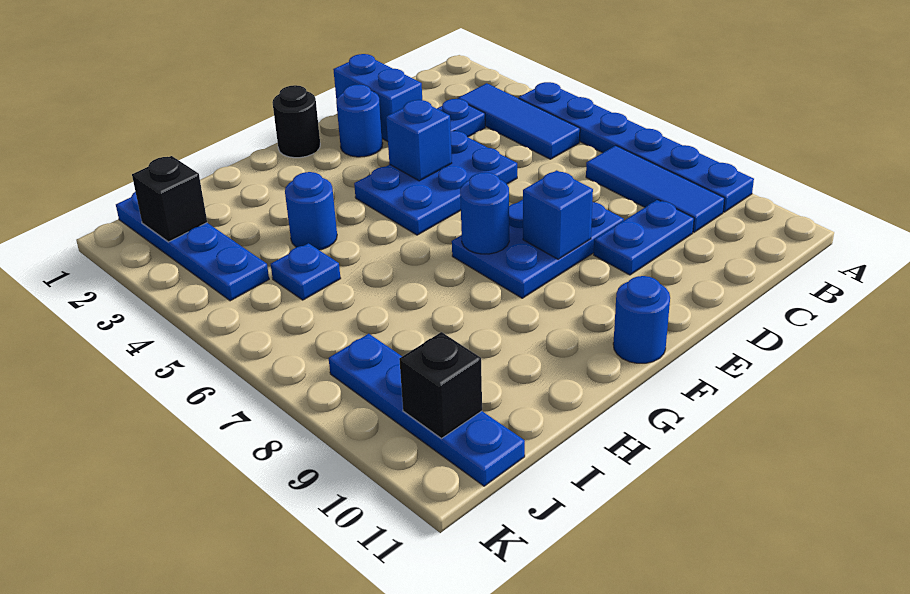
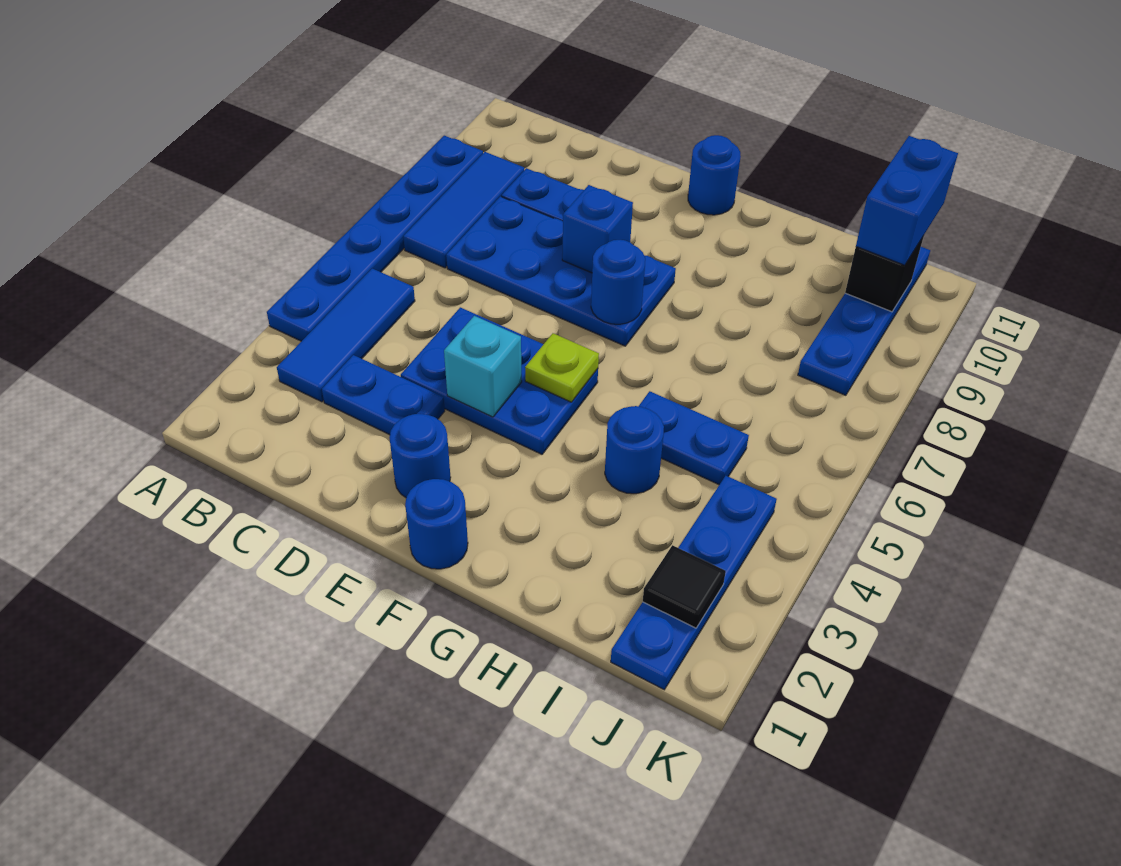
blue 1x2 brick [333,54,422,142] -> blue 1x2 brick moved to [856,136,958,265]
blue 2x3 plate [452,200,624,298] -> blue 2x4 plate [446,196,676,346]
blue 1x1 brick [386,100,452,181] -> cyan 1x1 brick [444,316,522,417]
black 1x1 round brick [272,85,320,158] -> blue 1x1 round brick [405,479,468,569]
none -> lime 1x1 plate [525,333,599,402]
blue 1x1 plate [271,243,341,300] -> blue 1x2 plate [639,391,749,485]
black 1x1 brick [132,156,207,242] -> black 1x1 tile [643,545,726,628]

